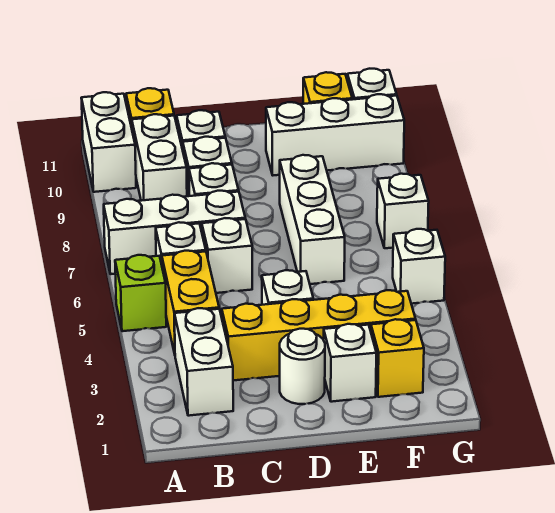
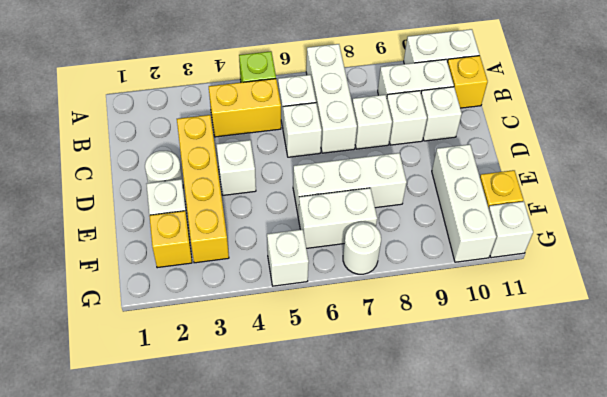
white 1x2 brick [174,308,233,416] -> white 1x2 brick moved to [298,188,377,248]
white 1x1 brick [377,174,429,248] -> white 1x1 round brick [343,222,381,274]

